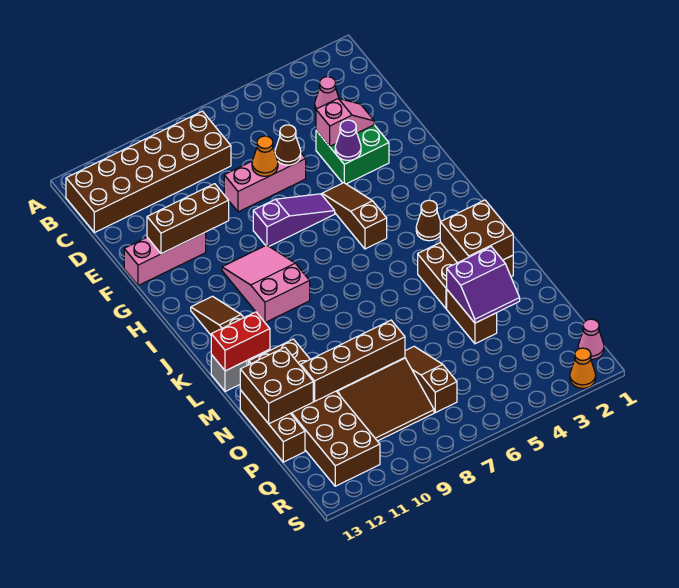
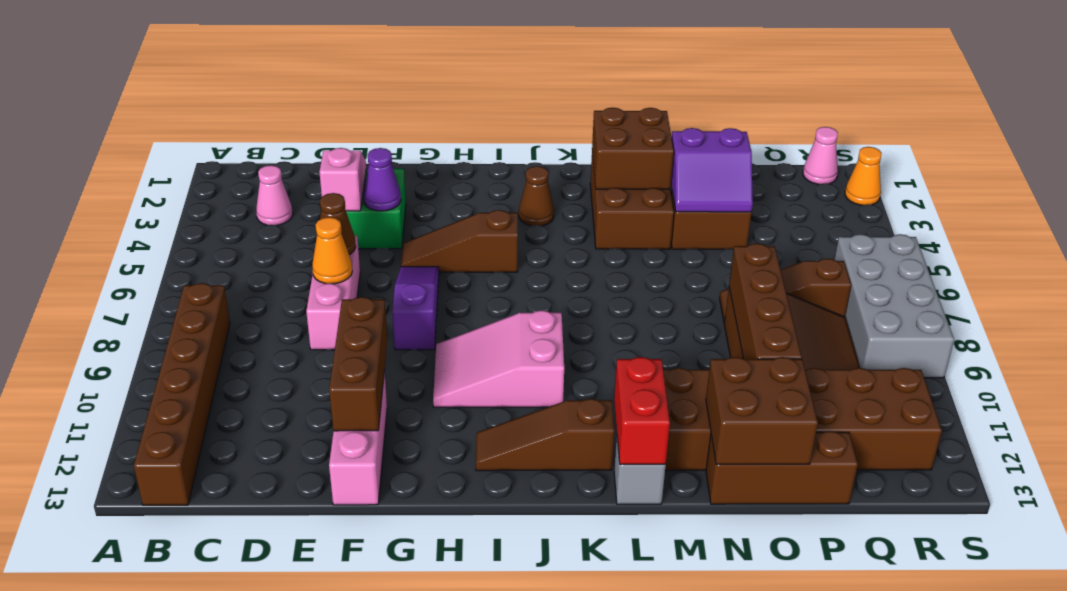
brown 2x6 brick [66,111,231,233] -> brown 1x6 brick [134,283,230,505]
purple 2x2 slope [447,247,520,323] -> purple 2x2 slope turned to [671,128,753,212]
none -> grey 2x4 brick [834,234,954,378]

